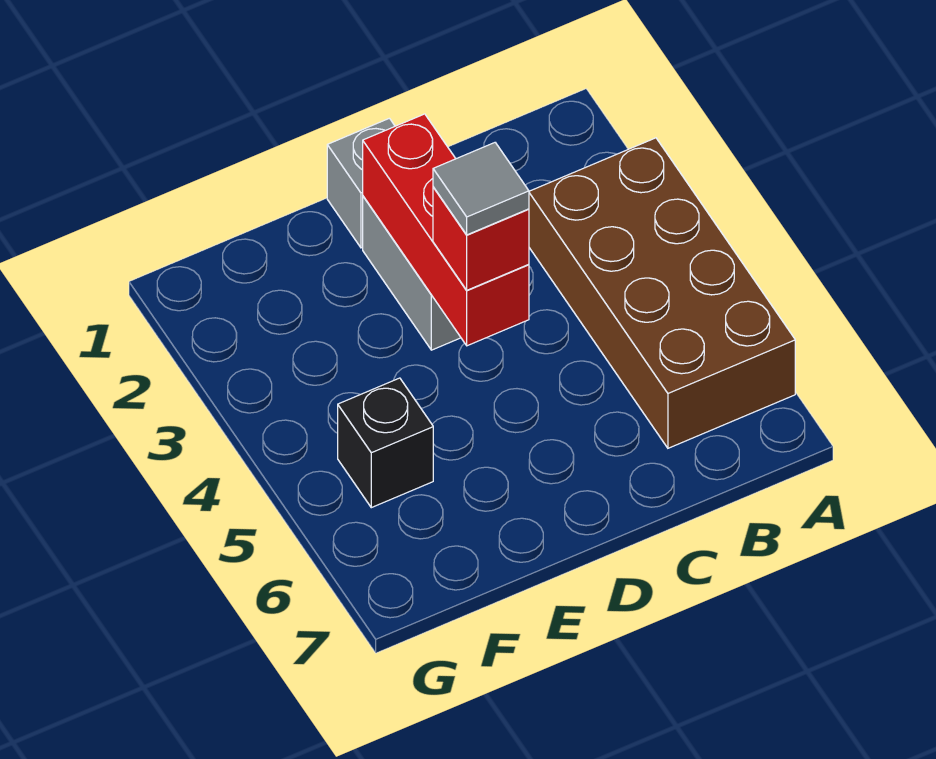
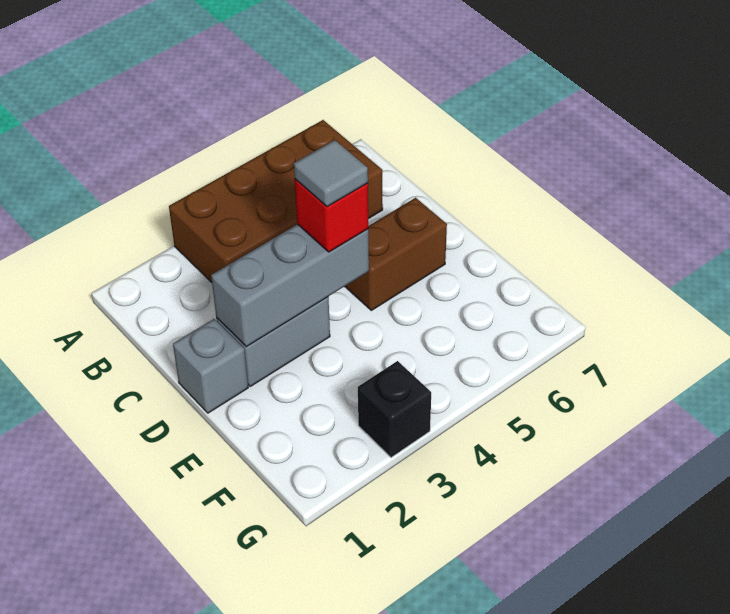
red 1x3 brick [363,114,529,346] -> grey 1x3 brick [211,224,369,347]
none -> brown 1x2 brick [345,198,447,310]
black 1x1 brick [338,378,433,508] -> black 1x1 brick moved to [358,361,431,458]

